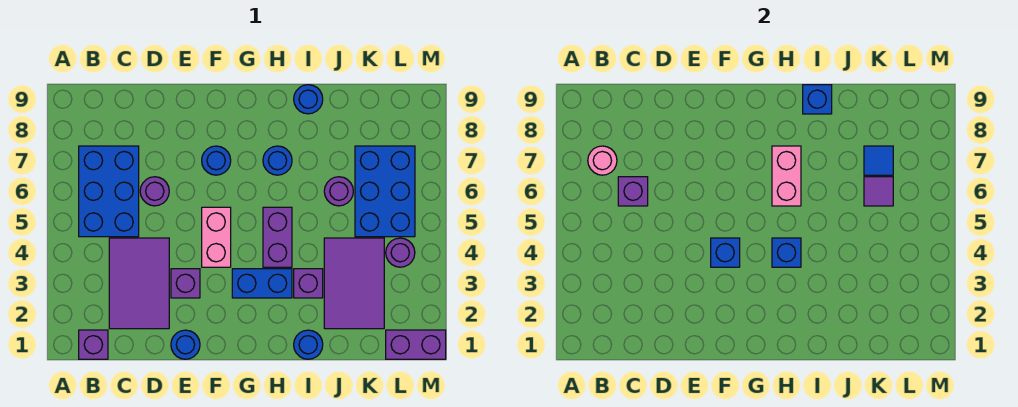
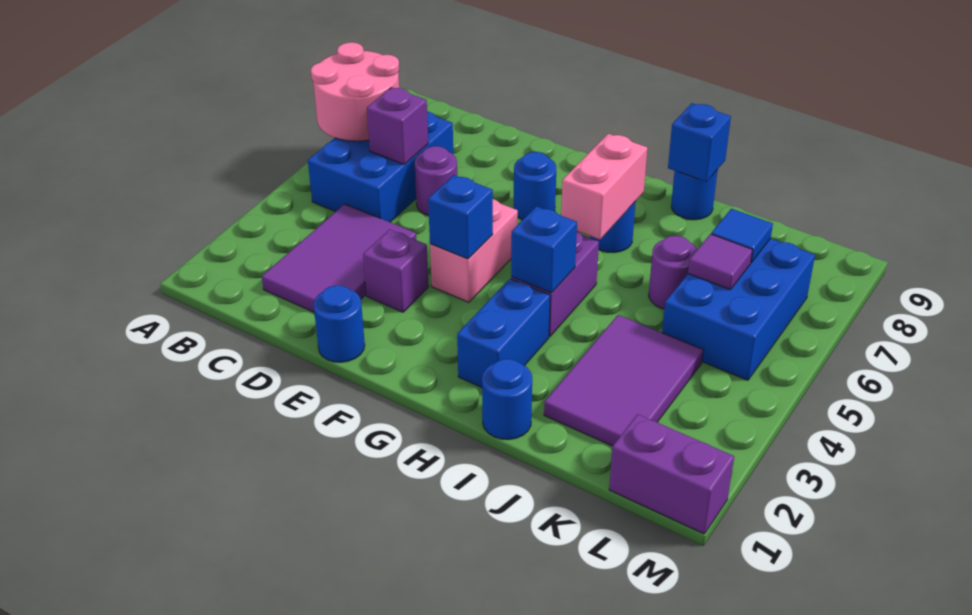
purple 1x1 brick [79,330,108,359] -> none
pink 1x1 round brick [588,146,617,175] -> pink 2x2 round brick [311,42,399,141]
blue 1x2 brick [232,269,292,298] -> blue 1x2 brick turned to [457,279,550,387]
purple 1x1 brick [294,269,323,298] -> none
purple 1x1 round brick [386,238,415,267] -> none

